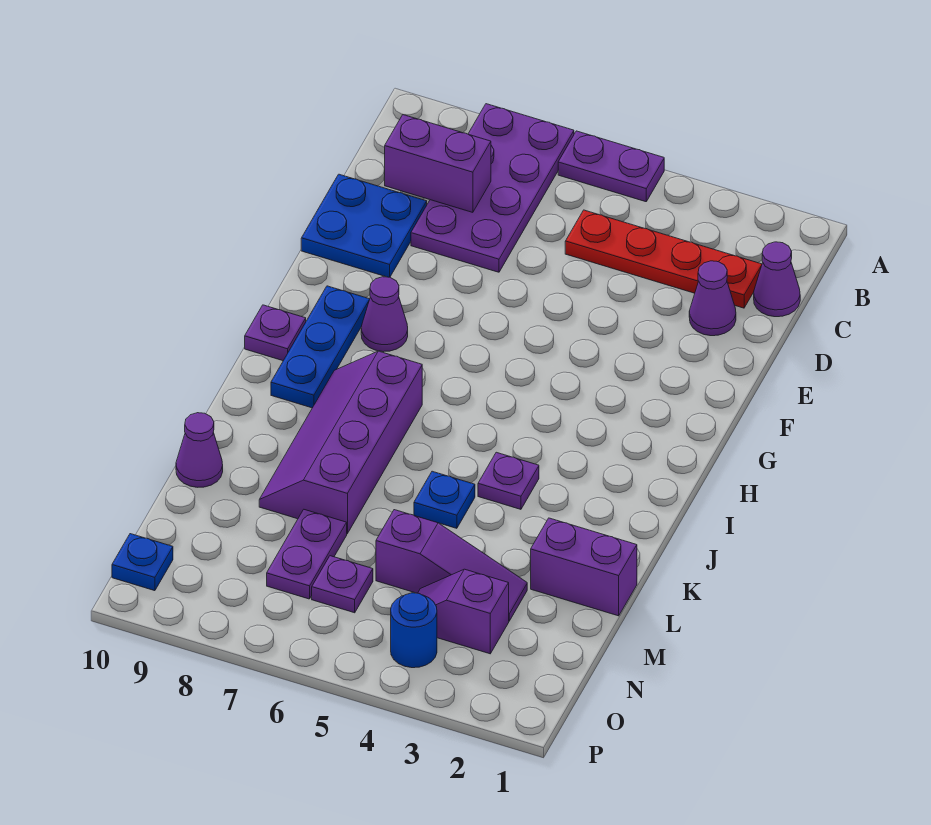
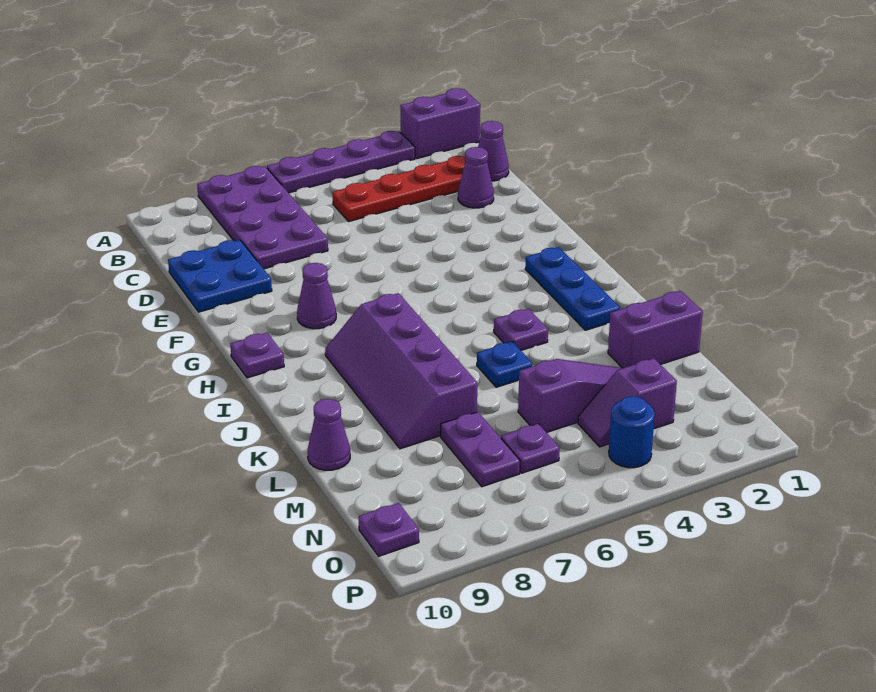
purple 1x2 plate [558,131,664,202] -> purple 1x4 plate [267,131,415,193]
purple 1x2 brick [384,115,491,212] -> purple 1x2 brick moved to [400,88,480,159]
blue 1x3 plate [271,286,370,408] -> blue 1x3 plate moved to [525,247,620,330]
blue 1x1 plate [112,534,173,591] -> purple 1x1 plate [359,503,419,556]

